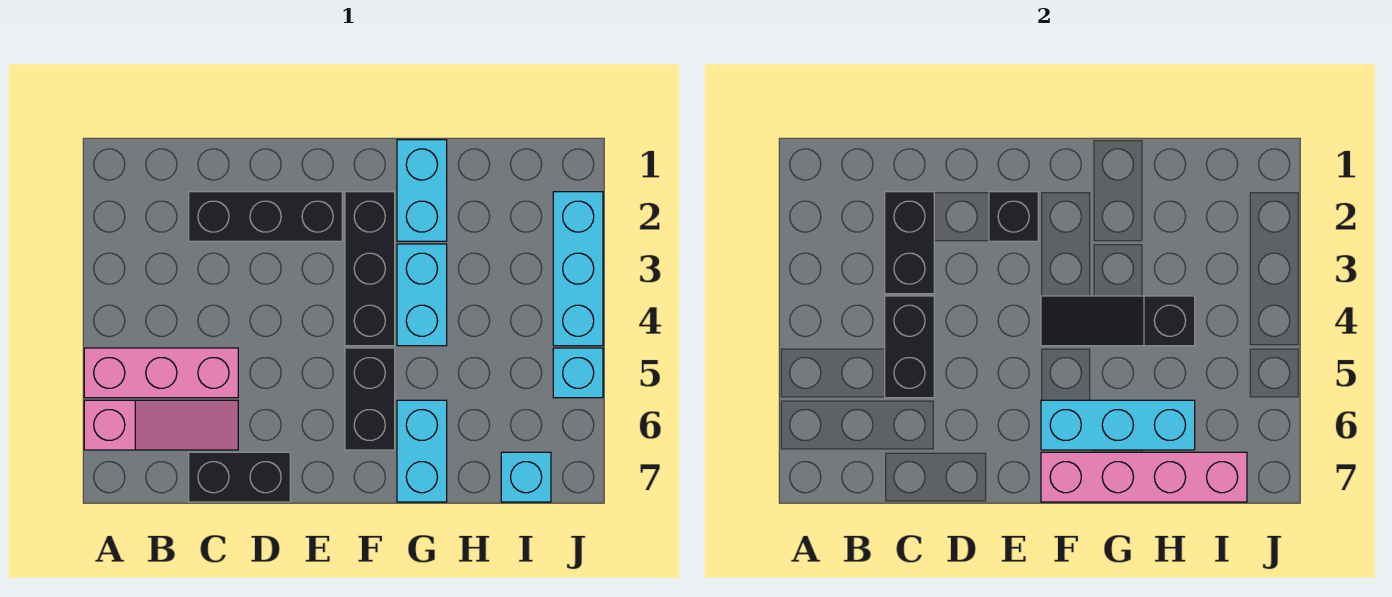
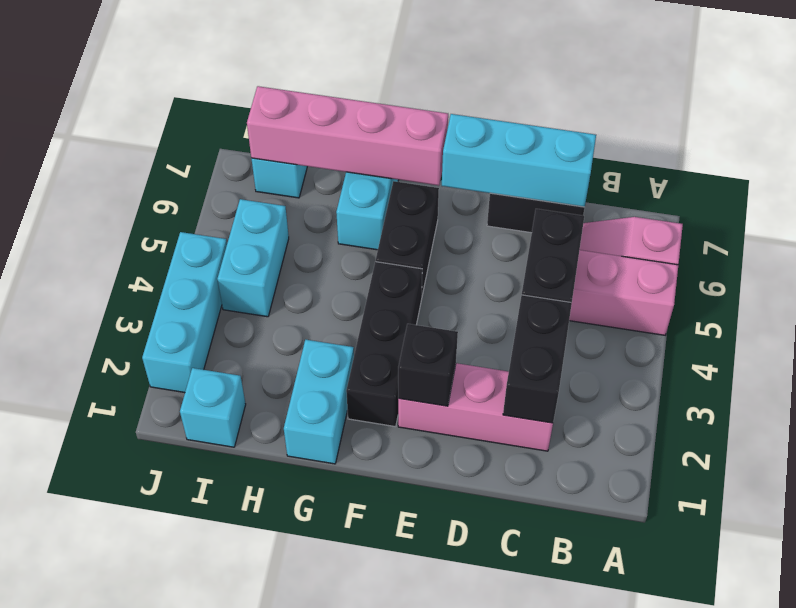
black 1x3 brick [189,192,342,241] -> pink 1x3 brick [398,363,553,451]
black 1x3 slope [1041,296,1195,346] -> none
cyan 1x3 brick [1041,400,1195,450] -> cyan 1x3 brick moved to [442,114,596,207]
cyan 1x2 brick [397,244,447,346] -> cyan 1x2 brick moved to [217,199,289,317]
cyan 1x1 brick [553,348,603,398] -> cyan 1x1 brick moved to [180,368,246,447]

